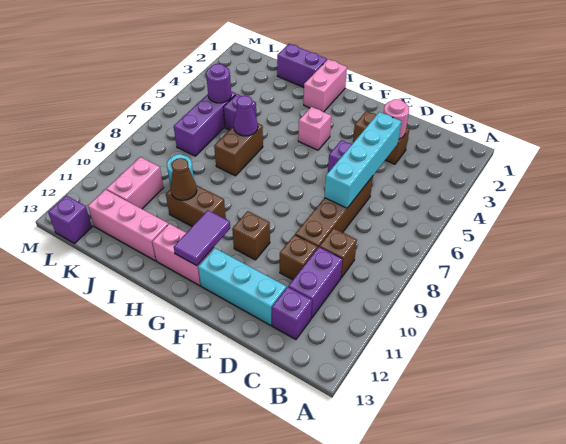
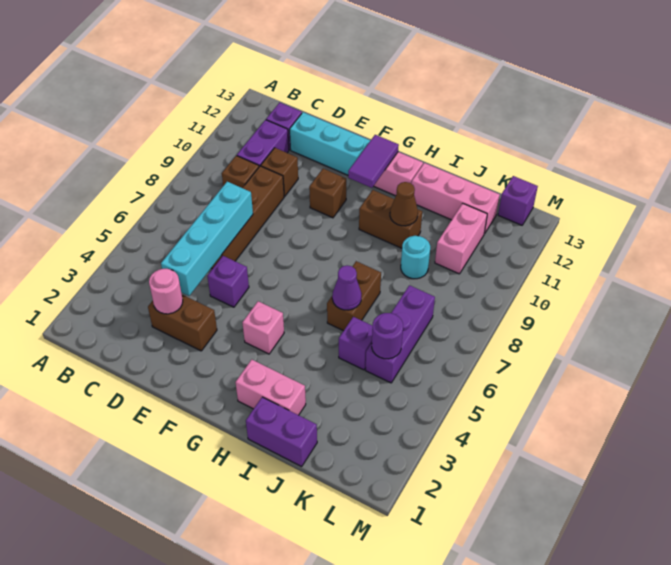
pink 1x2 brick [304,59,347,112] -> pink 1x2 brick turned to [235,360,306,415]

